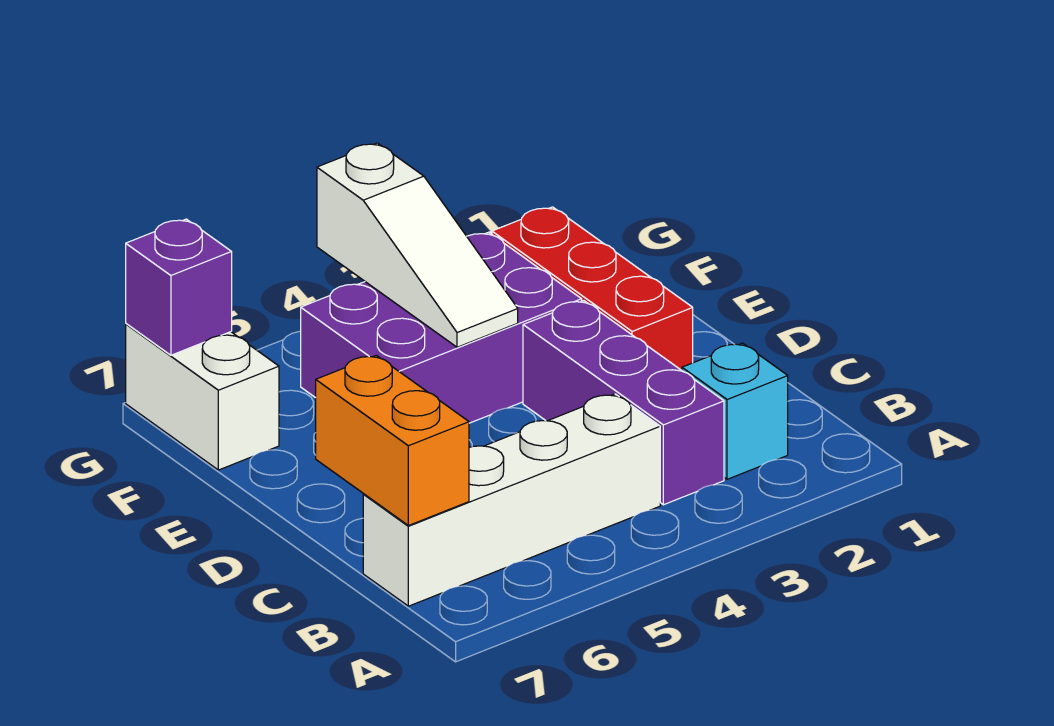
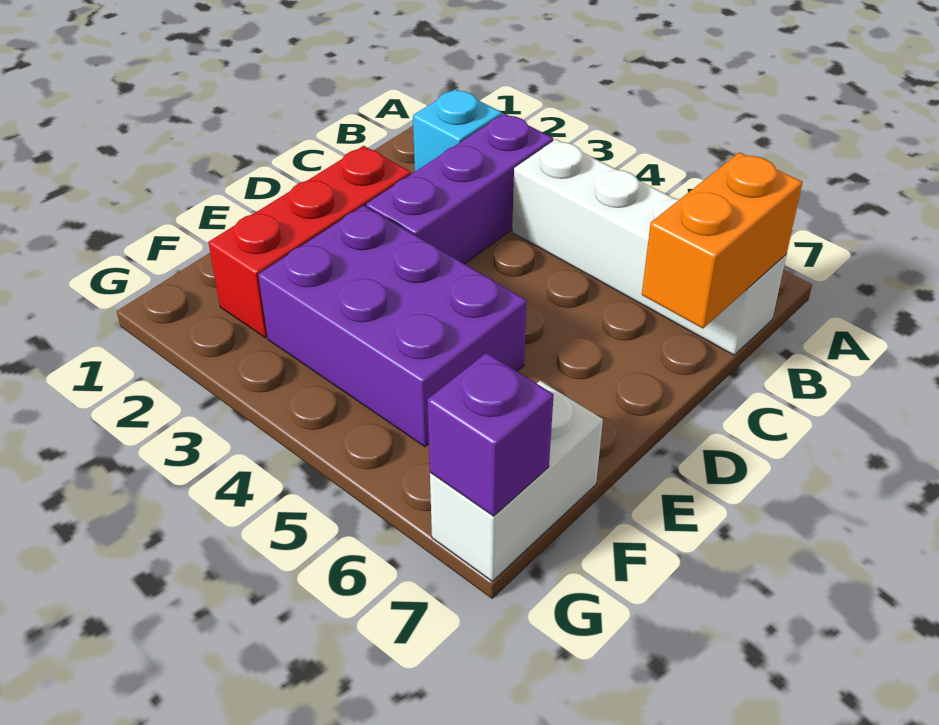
white 1x3 slope [317,143,518,347] -> none

